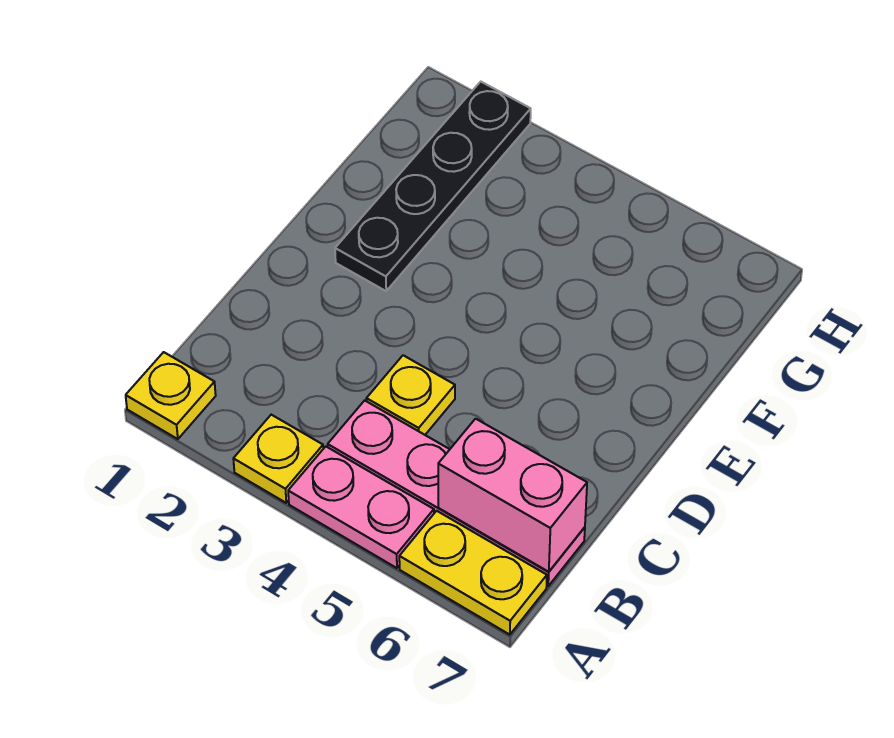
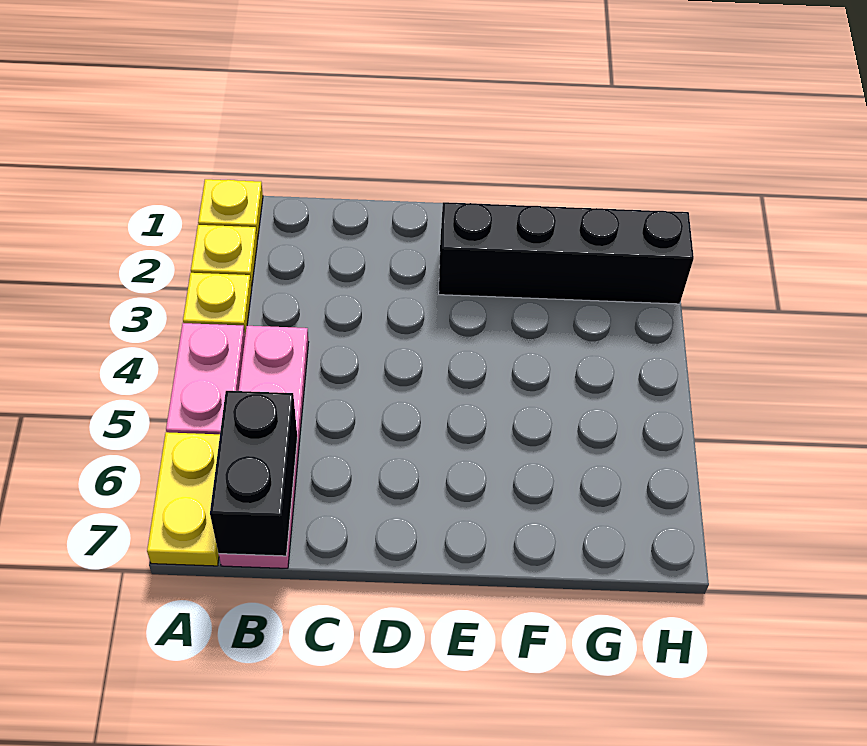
pink 1x2 brick [438,419,587,572] -> black 1x2 brick [210,391,297,556]
yellow 1x1 plate [366,355,455,435] -> yellow 1x1 plate moved to [191,225,257,287]
black 1x4 plate [335,82,531,291] -> black 1x4 brick [439,202,694,304]

